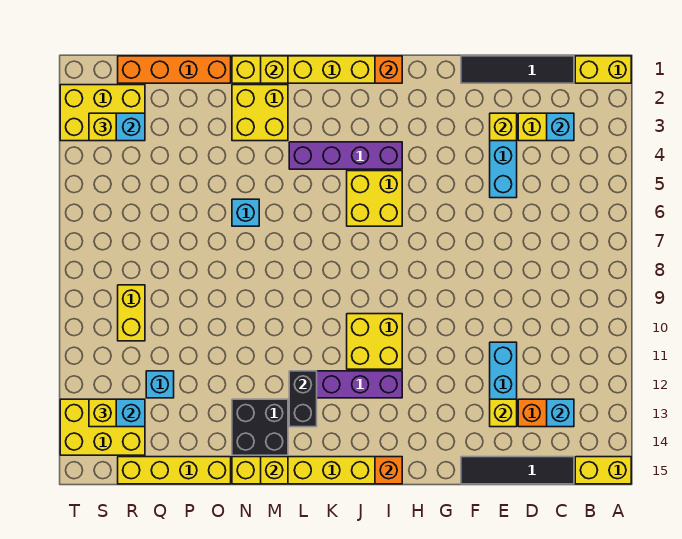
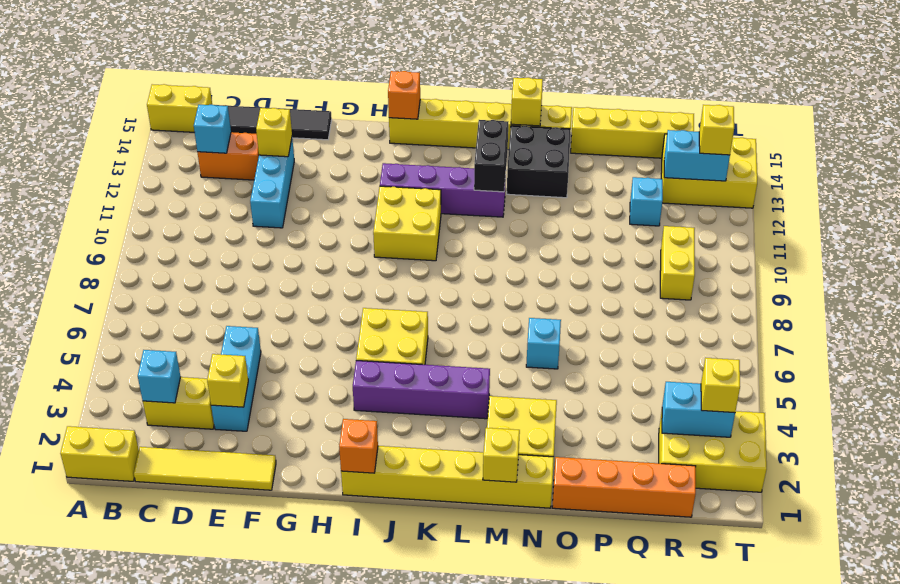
black 1x4 tile [461,56,574,83] -> yellow 1x4 tile [134,447,276,490]

